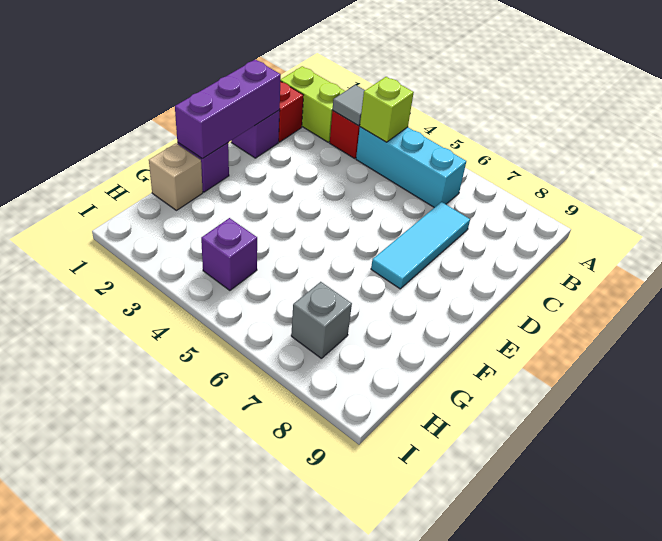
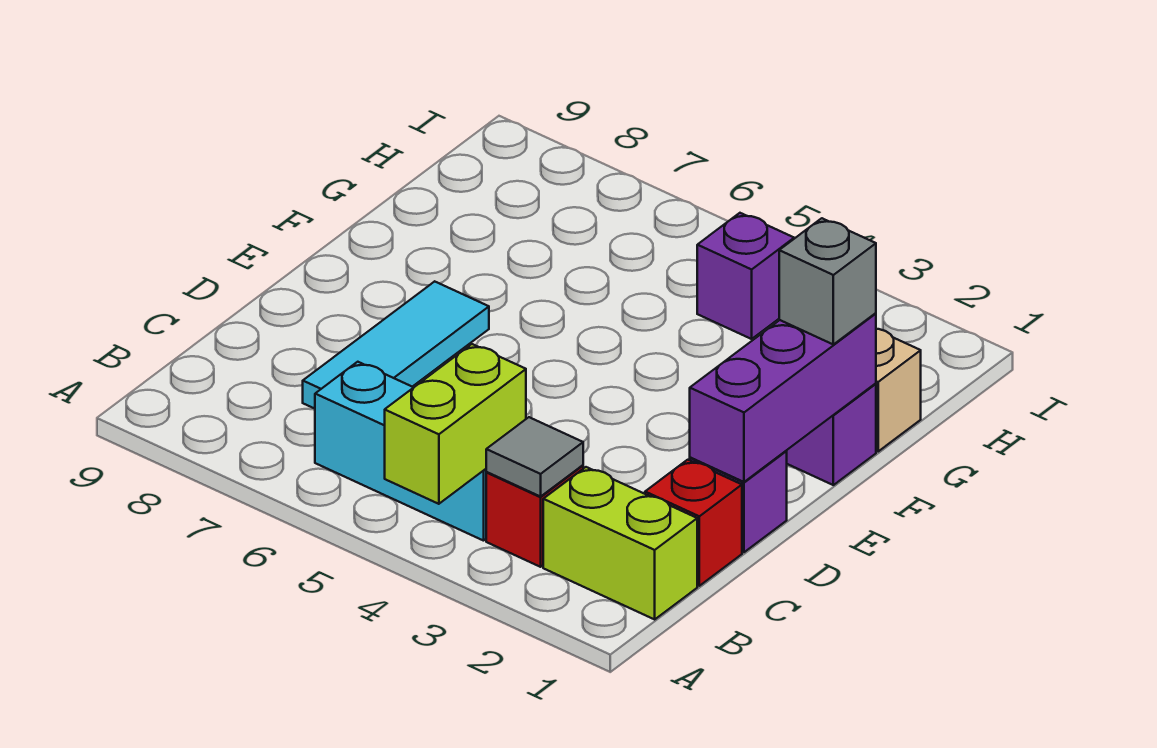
lime 1x1 brick [360,77,414,142] -> lime 1x2 brick [385,344,526,504]
grey 1x1 brick [291,282,352,358] -> grey 1x1 brick moved to [779,218,876,344]

